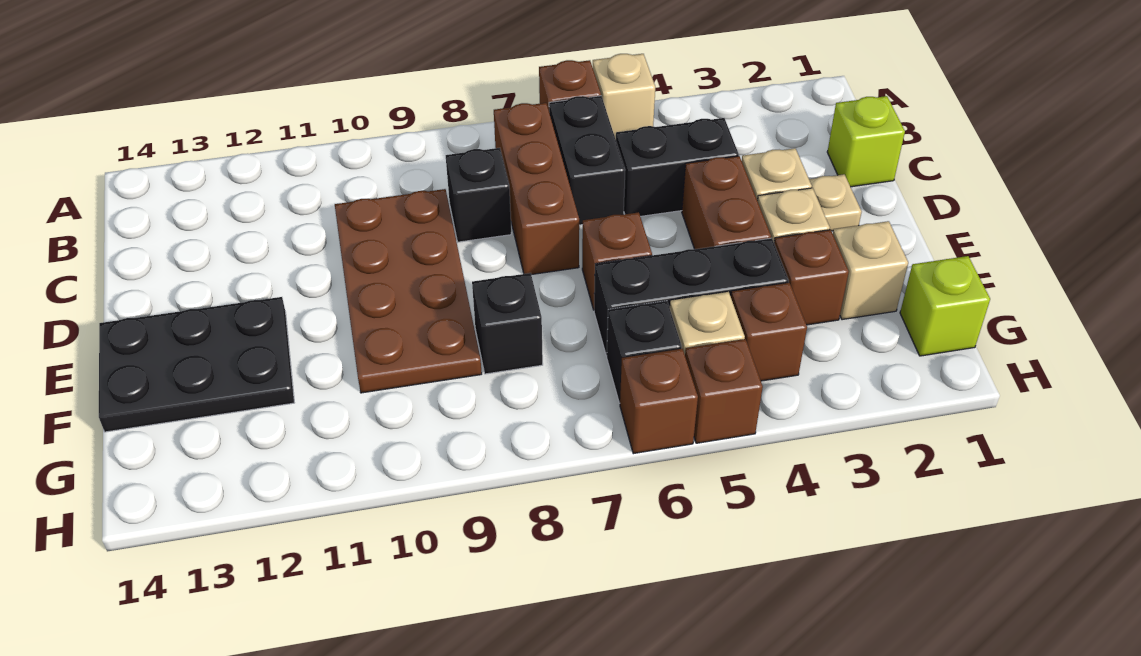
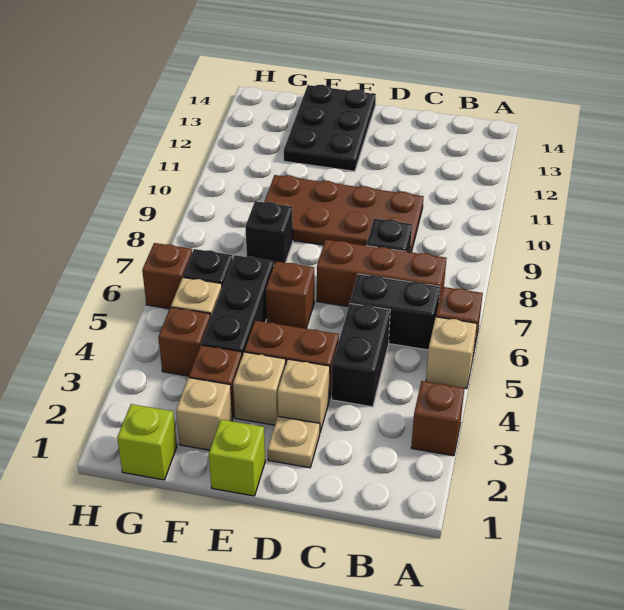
lime 1x1 brick [827,96,905,187] -> lime 1x1 brick moved to [209,420,265,496]
brown 1x1 brick [685,339,763,443] -> brown 1x1 brick moved to [411,381,464,456]

